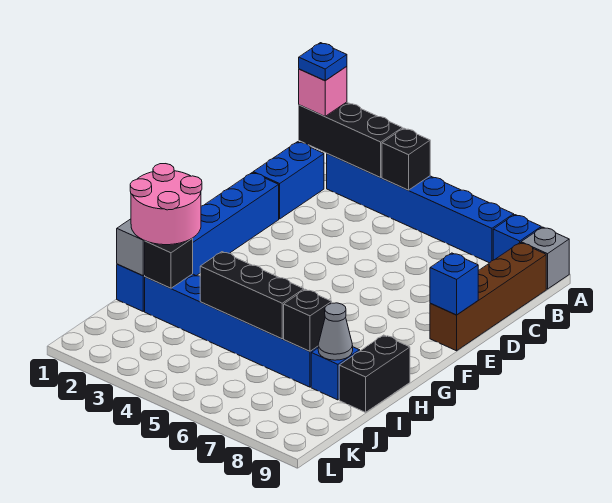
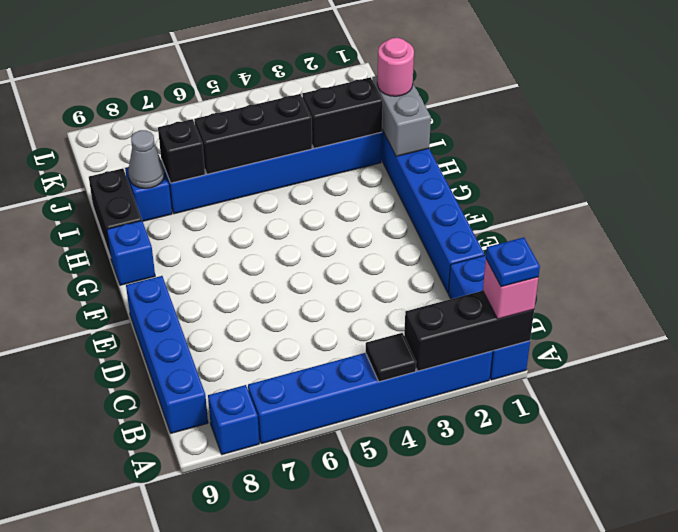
black 1x1 brick [382,128,430,190] -> black 1x1 tile [366,333,416,382]
grey 1x1 brick [521,227,569,289] -> none
blue 1x2 brick [253,142,324,219] -> blue 1x3 brick [448,255,530,380]
brown 1x4 brick [430,243,546,351] -> blue 1x4 brick [126,276,208,433]
blue 1x1 brick [430,253,478,315] -> blue 1x1 brick moved to [107,221,155,285]
pink 2x2 round brick [130,164,202,245] -> pink 1x1 round brick [377,38,414,96]
black 1x1 brick [145,238,193,288] -> black 1x2 brick [302,77,383,148]

